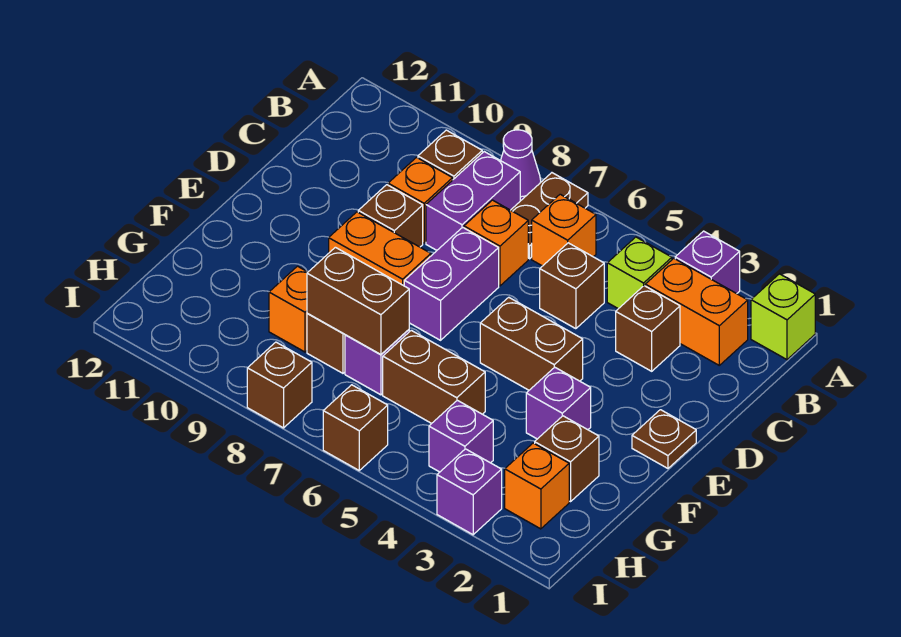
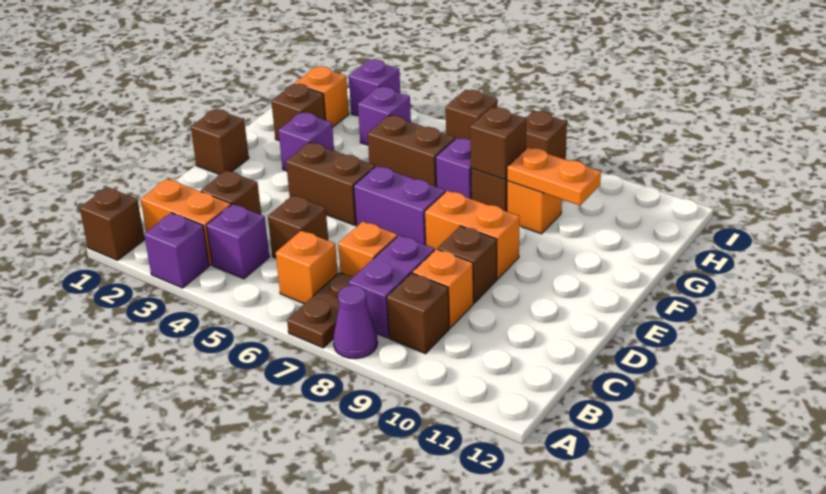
lime 1x1 brick [751,274,815,360] -> brown 1x1 brick [80,187,145,260]
lime 1x1 brick [607,237,672,309] -> purple 1x1 brick [206,204,269,279]
purple 1x2 brick [404,227,499,340] -> purple 1x2 brick turned to [354,166,445,245]
brown 1x1 plate [632,410,696,468] -> brown 1x1 brick [191,109,249,174]
brown 1x2 brick [307,247,409,354] -> brown 1x1 brick [470,107,526,180]
none -> orange 1x2 plate [507,148,601,206]

